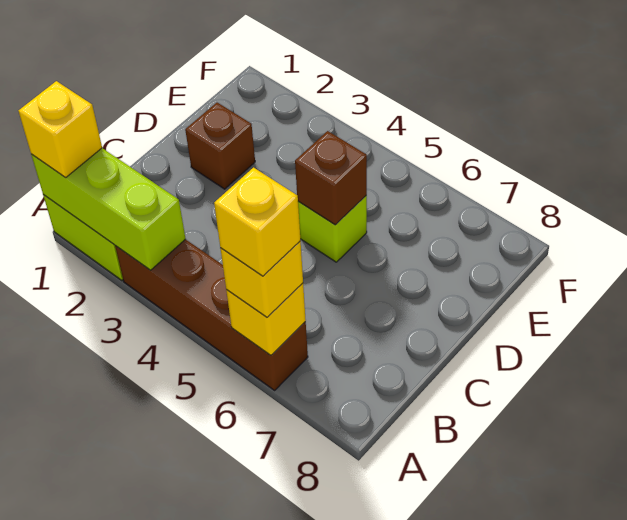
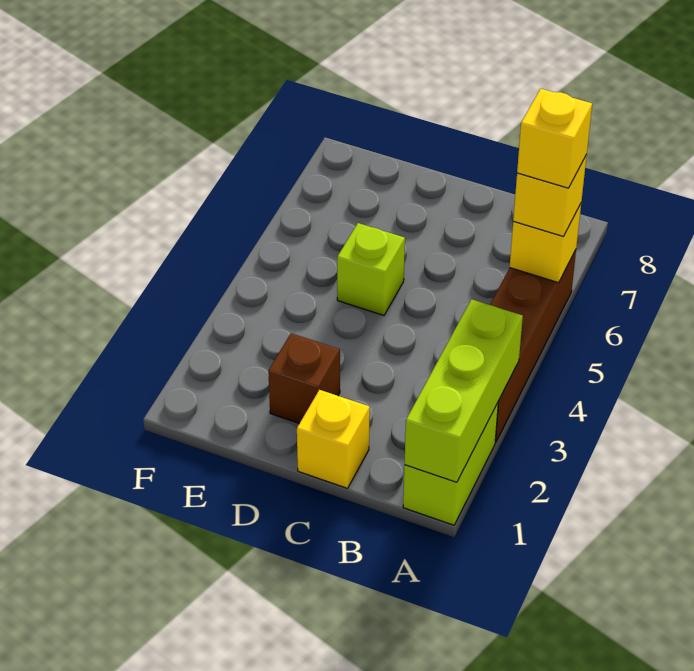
yellow 1x1 brick [18,81,102,178] -> yellow 1x1 brick moved to [297,390,370,488]
brown 1x1 brick [295,131,367,225] -> none

